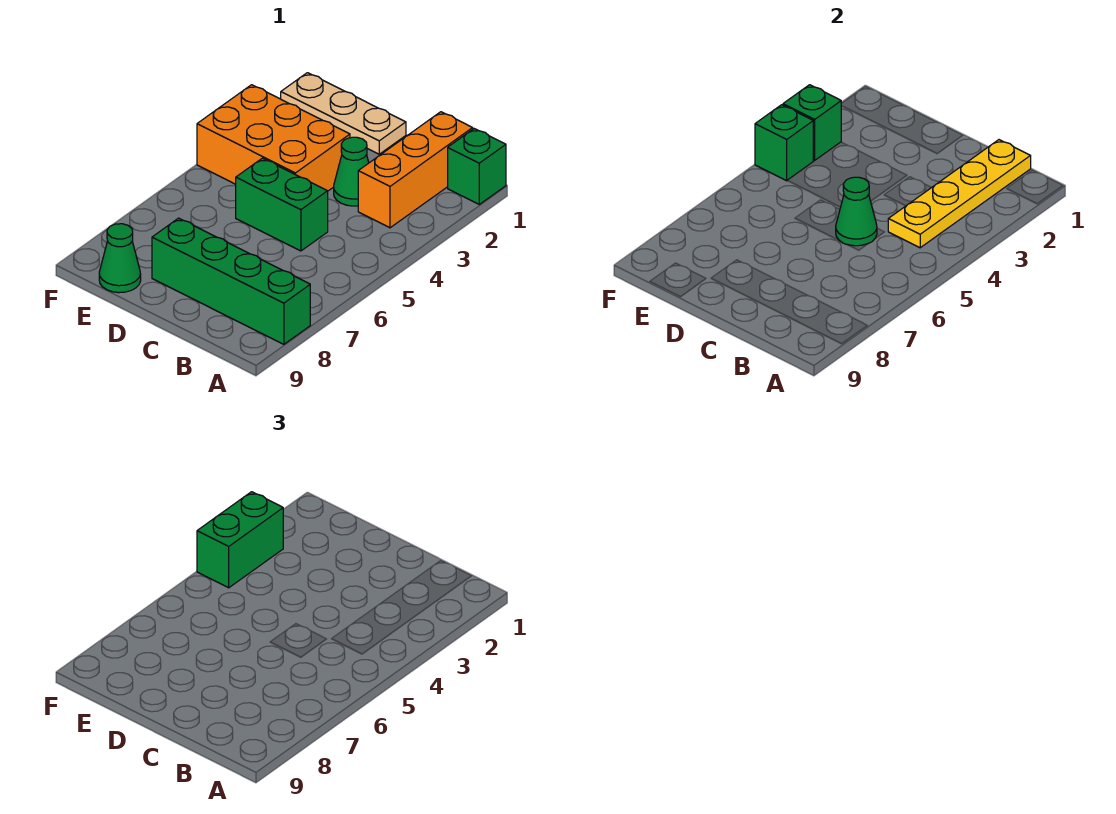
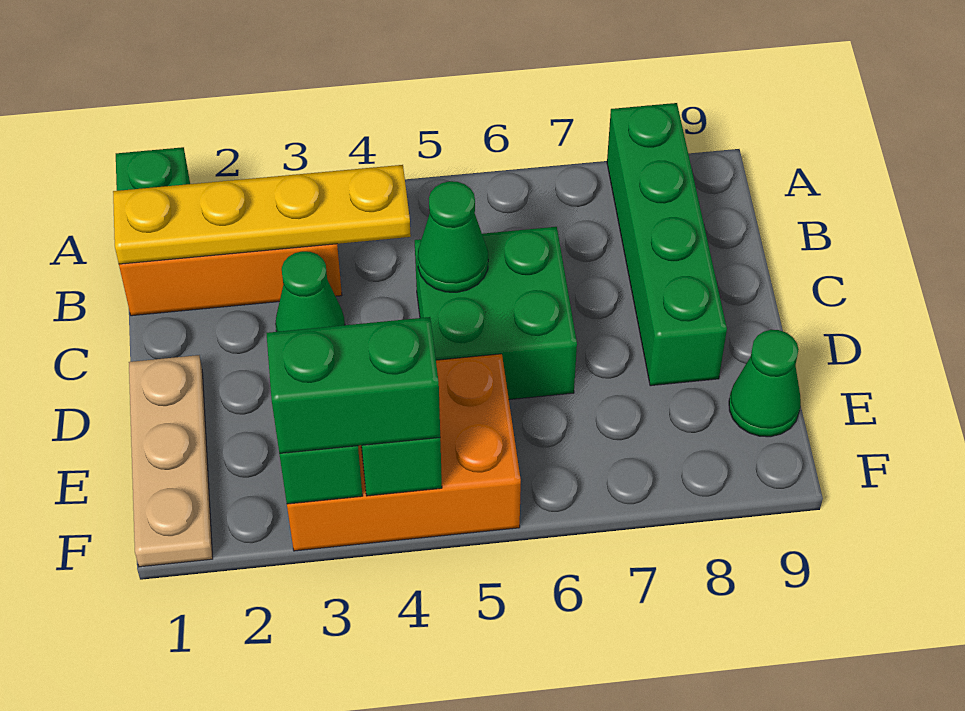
green 1x2 brick [236,158,328,251] -> green 2x2 brick [415,227,577,400]
orange 2x3 brick [197,85,350,191] -> orange 2x3 brick turned to [287,354,521,551]

